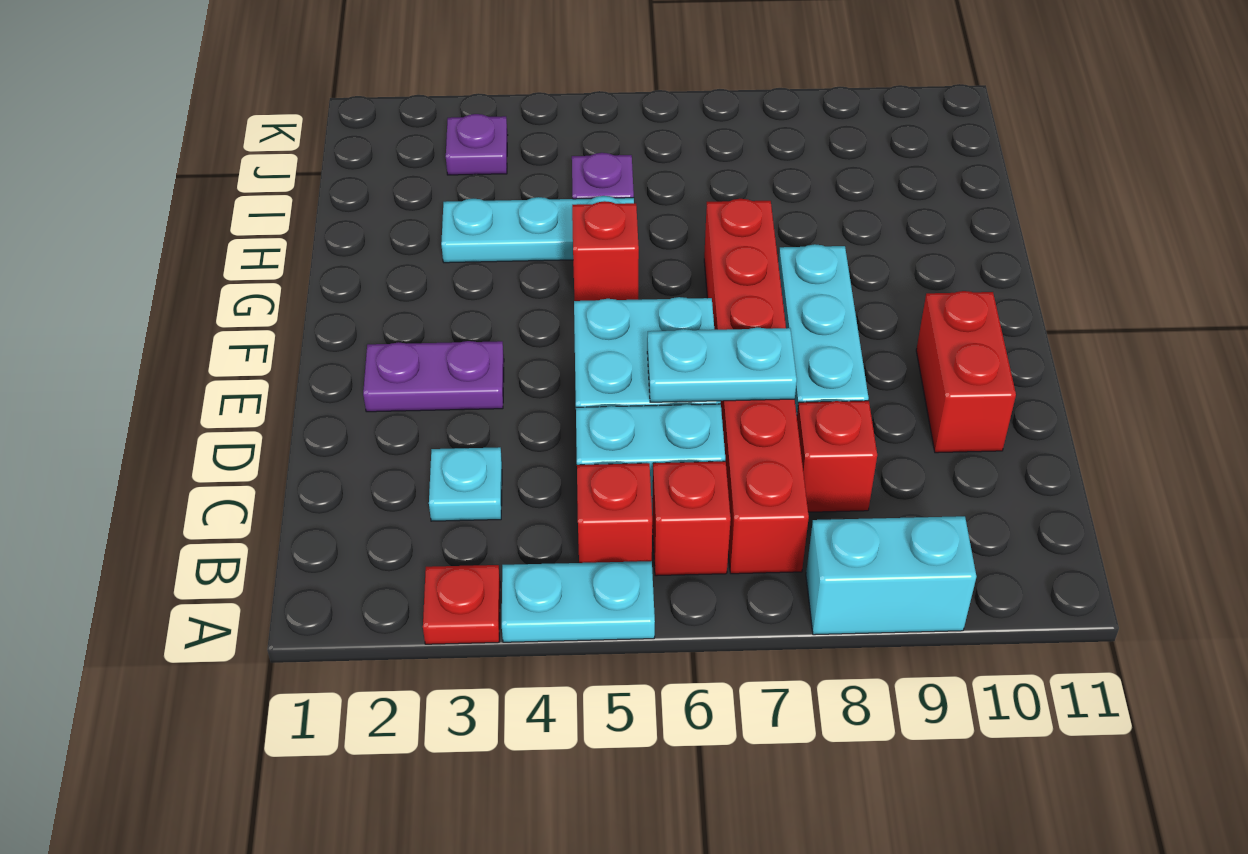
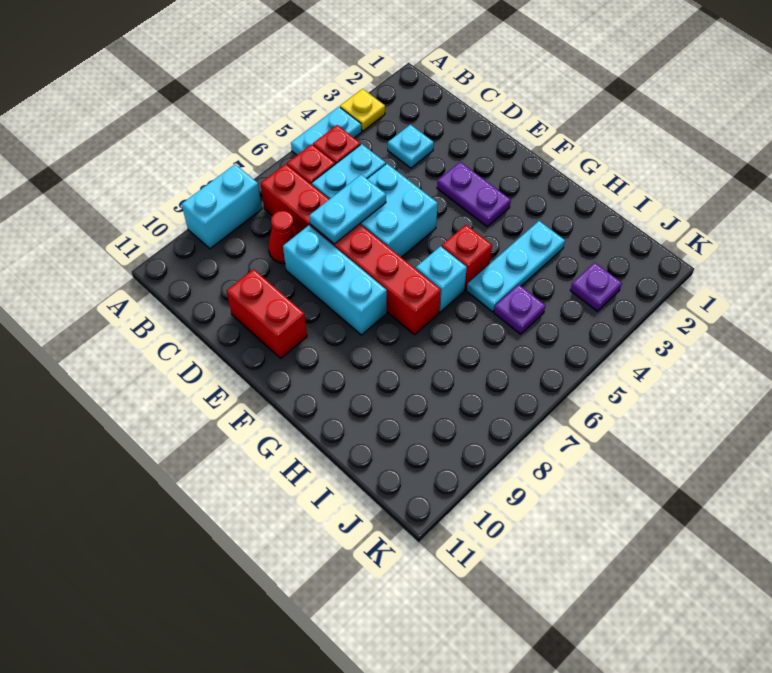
red 1x1 plate [423,565,500,644] -> yellow 1x1 plate [340,89,385,131]
red 1x1 brick [797,401,877,512] -> red 1x1 cone [268,211,298,264]
purple 1x2 plate [363,341,504,412] -> purple 1x2 plate turned to [437,162,511,227]
none -> cyan 1x1 brick [416,246,467,312]

